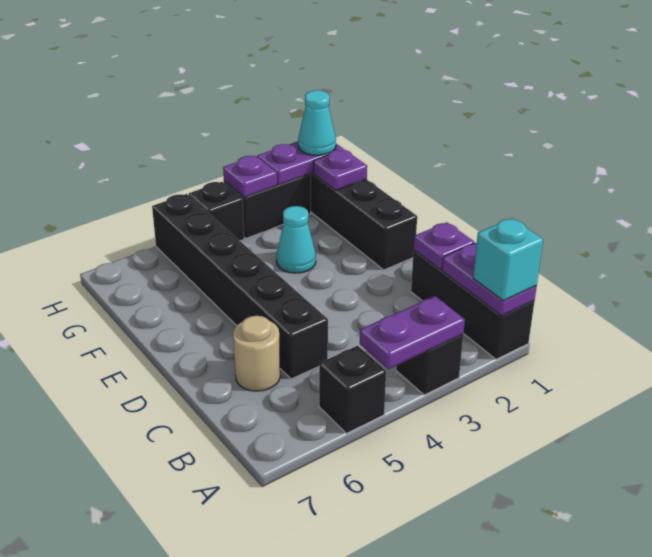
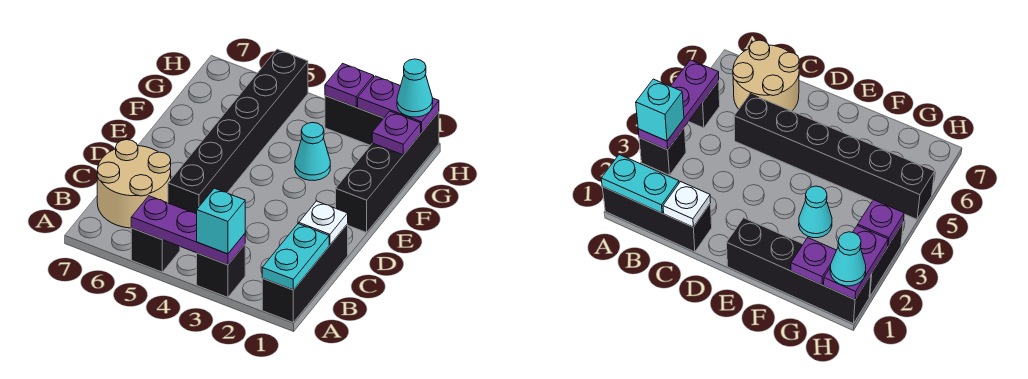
purple 1x2 plate [442,243,537,316] -> cyan 1x2 plate [262,224,329,290]
cyan 1x1 brick [473,218,543,301] -> cyan 1x1 brick moved to [197,188,245,254]
purple 1x2 plate [360,296,465,369] -> purple 1x3 plate [131,196,245,265]
purple 1x1 plate [414,222,474,270] -> white 1x1 plate [299,201,348,245]
tan 1x1 round brick [233,316,280,391] -> tan 2x2 round brick [97,140,171,228]
black 1x1 brick [189,182,244,241] -> none

